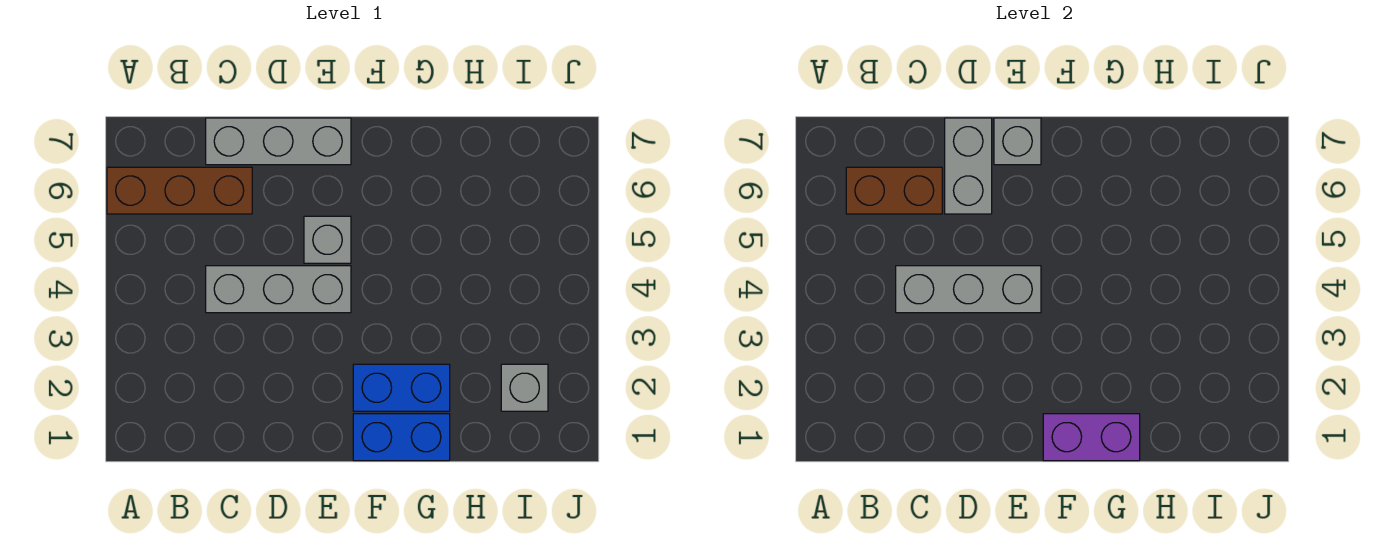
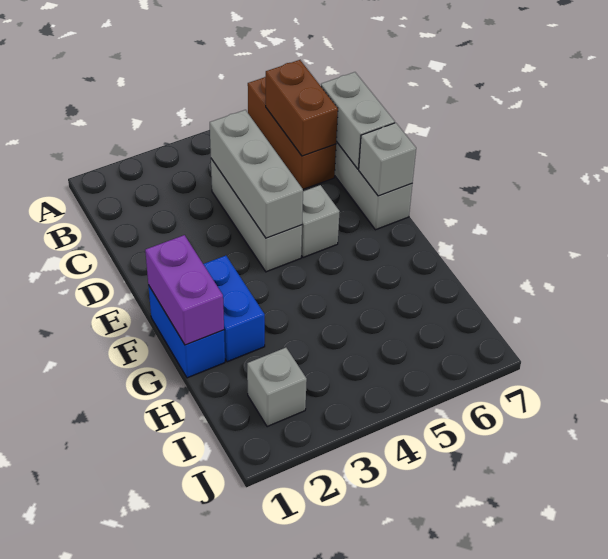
grey 1x2 brick [945,118,992,214] -> grey 1x2 brick turned to [321,72,395,169]

